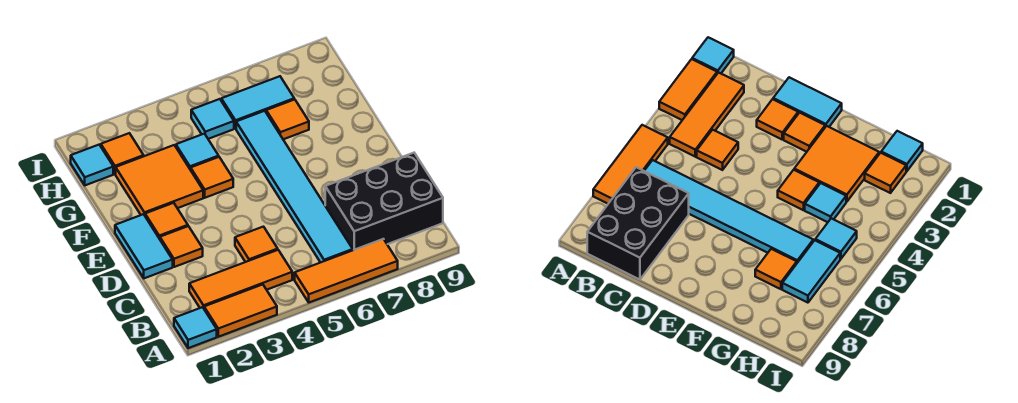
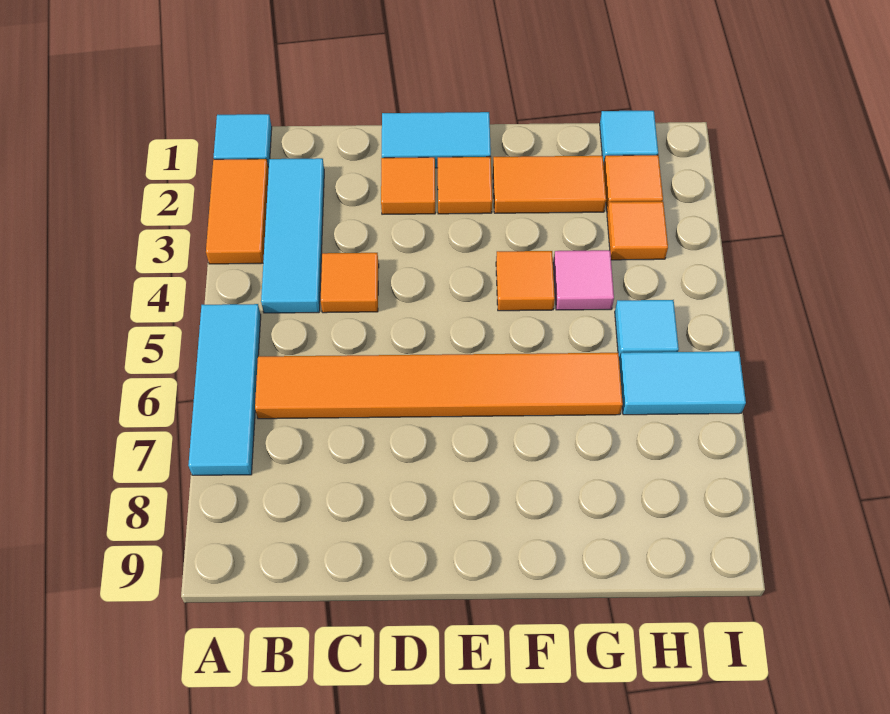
orange 1x3 tile [295,239,398,302] -> cyan 1x3 tile [188,304,261,475]
orange 1x3 tile [189,250,292,308] -> cyan 1x3 tile [261,158,324,313]
cyan 1x6 tile [236,111,353,262] -> orange 1x6 tile [255,353,623,419]
black 2x3 brick [325,153,443,250] -> none
orange 2x2 tile [116,145,203,215] -> orange 1x2 tile [493,156,606,213]
cyan 1x1 tile [176,134,219,170] -> pink 1x1 tile [553,250,614,310]
orange 1x1 tile [266,99,309,139] -> orange 1x1 tile moved to [607,202,668,260]
cyan 1x2 tile [221,76,294,129] -> cyan 1x2 tile turned to [619,351,746,415]

